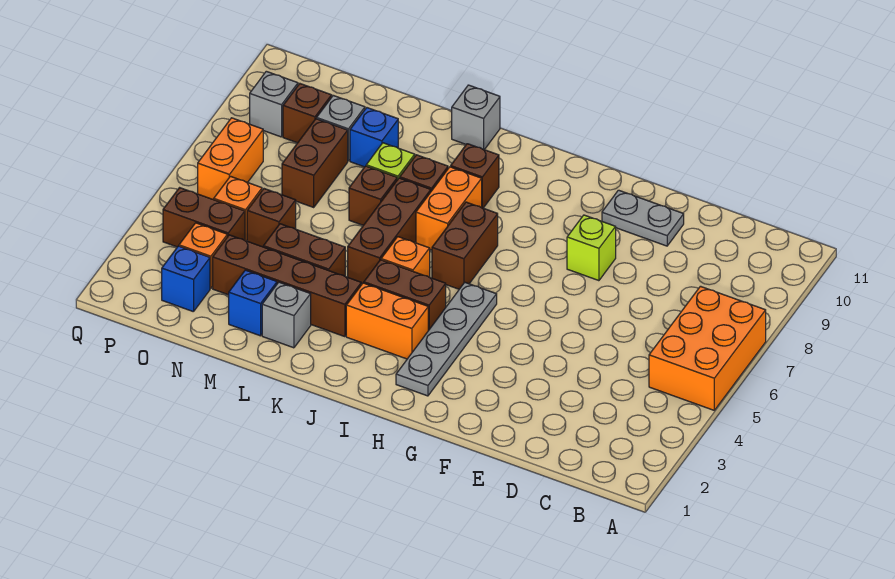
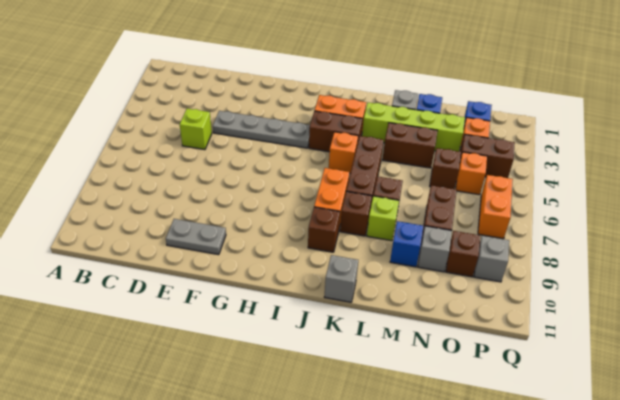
orange 2x3 brick [649,286,766,410] -> none
lime 1x1 brick [567,215,616,281] -> lime 1x1 brick moved to [180,108,212,150]
grey 1x4 plate [396,283,497,396] -> grey 1x4 plate turned to [213,111,310,148]
brown 1x2 brick [432,202,498,289] -> none
brown 1x4 brick [213,235,361,337] -> lime 1x4 brick [362,102,465,151]

